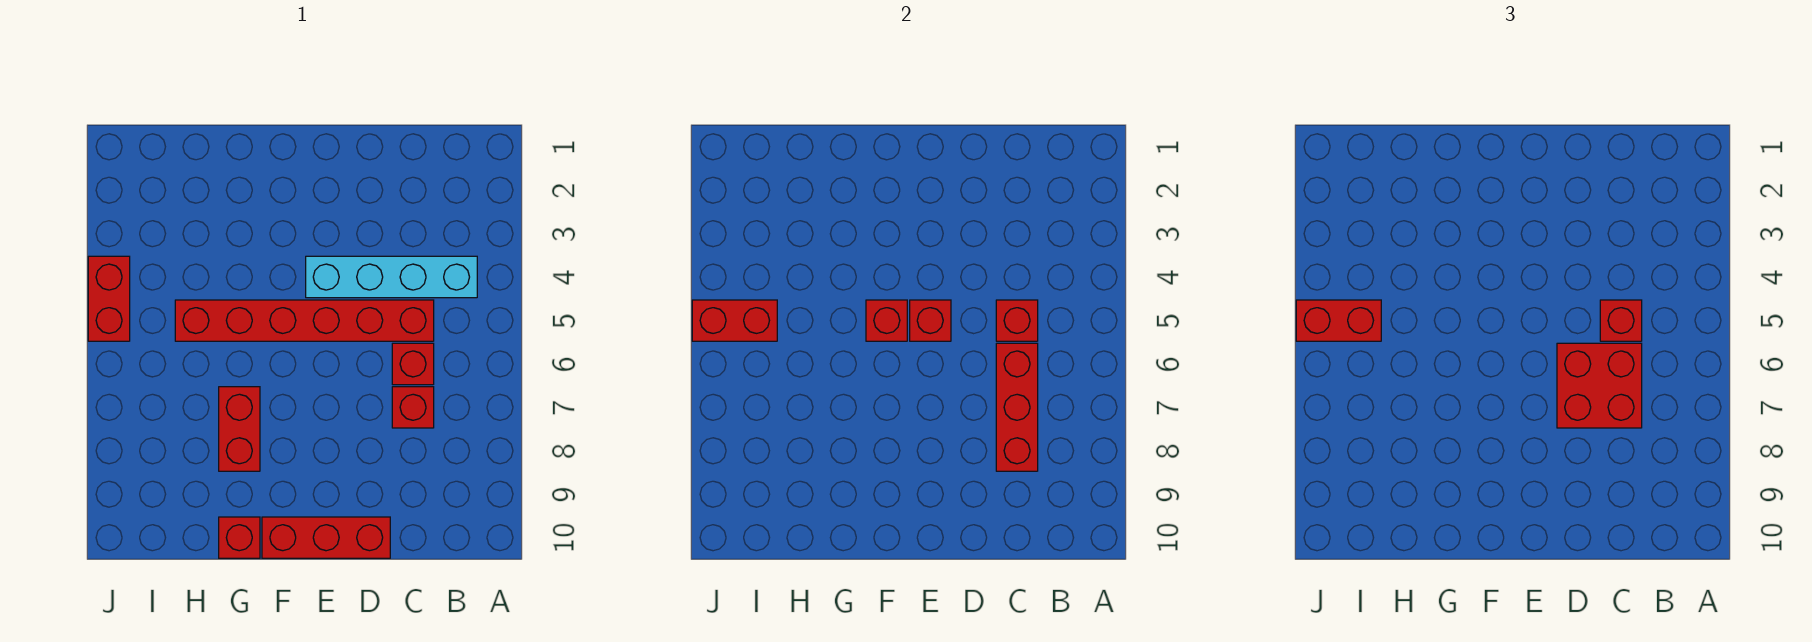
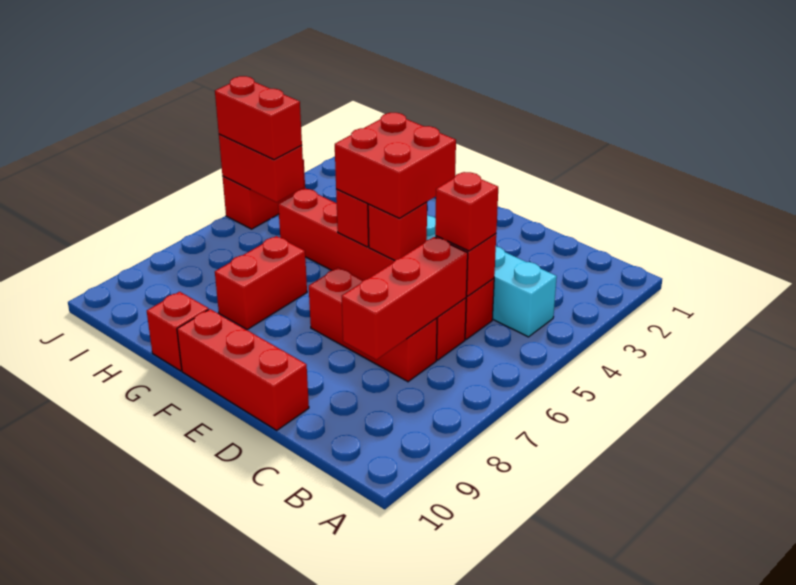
red 2x2 brick [1557,343,1642,428] -> red 2x2 brick moved to [335,113,456,218]
red 1x1 brick [392,387,434,428] -> red 1x3 brick [309,268,437,382]

